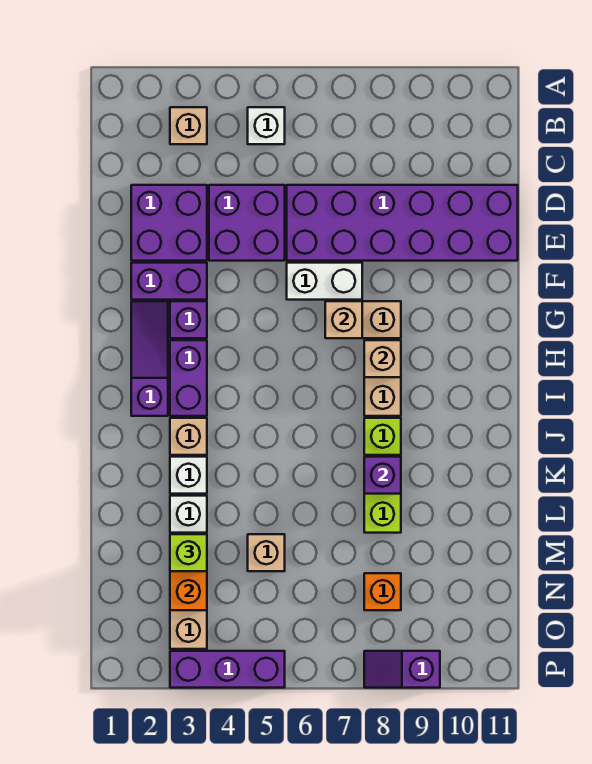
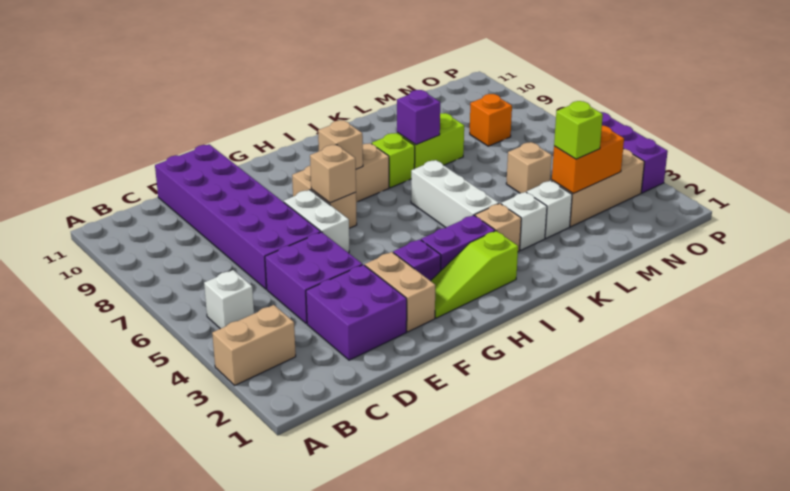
tan 1x1 brick [170,107,207,144] -> tan 1x2 brick [212,305,296,385]
purple 1x2 brick [131,263,207,300] -> tan 1x2 brick [365,252,435,332]
purple 1x3 slope [131,301,168,416] -> lime 1x3 slope [431,231,518,318]
none -> white 1x3 brick [411,160,499,227]
purple 1x2 slope [364,651,440,688] -> none

